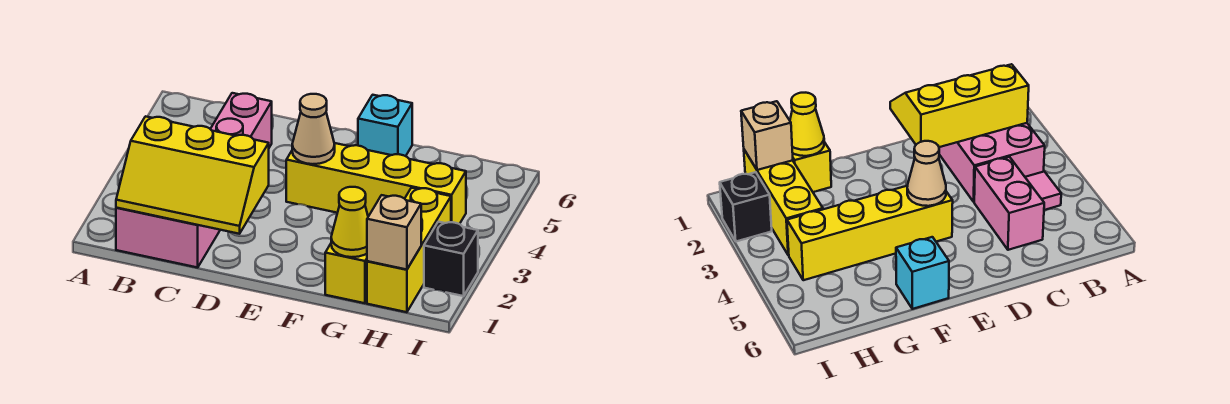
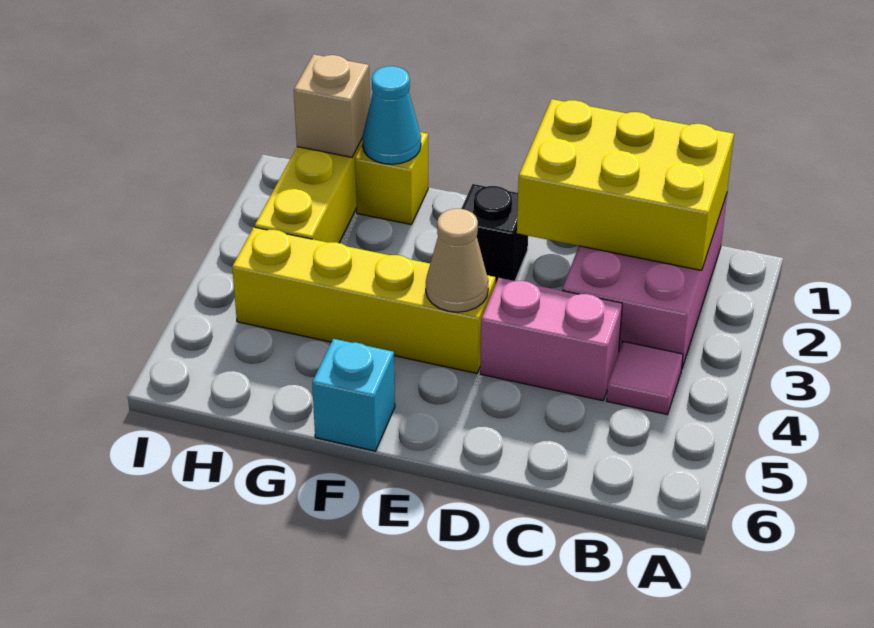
yellow 2x3 slope [116,116,269,234] -> yellow 2x3 brick [517,99,734,270]
pink 1x2 brick [211,93,272,147] -> pink 1x2 brick turned to [480,278,622,401]
yellow 1x1 cone [331,187,368,257] -> cyan 1x1 cone [362,66,421,164]
black 1x1 brick [424,222,478,296] -> black 1x1 brick moved to [461,184,528,285]

